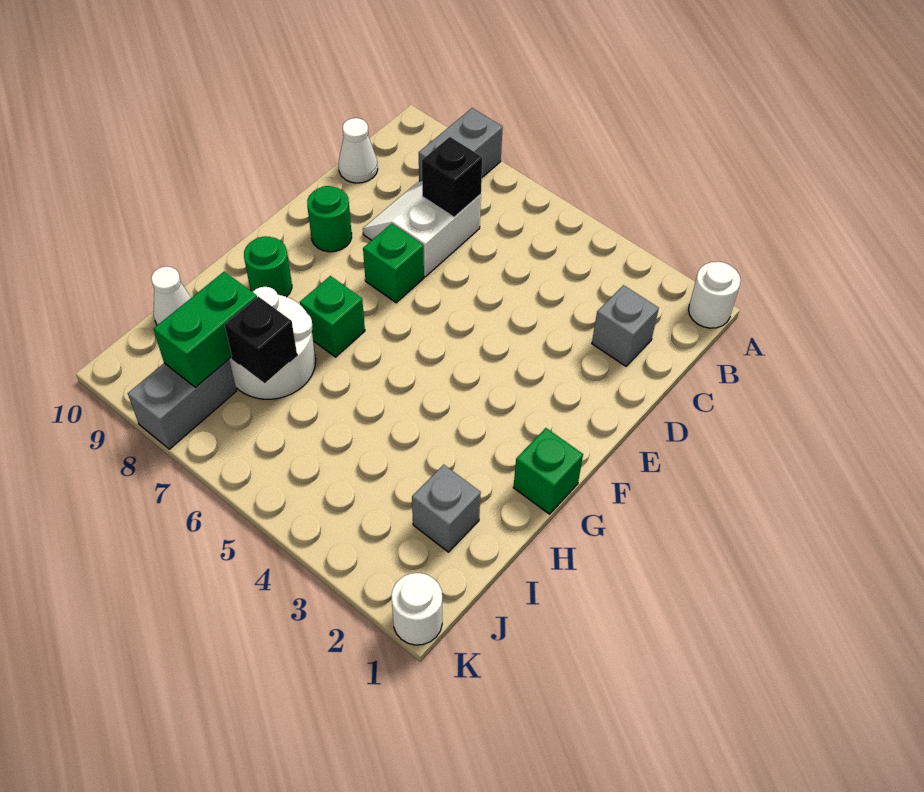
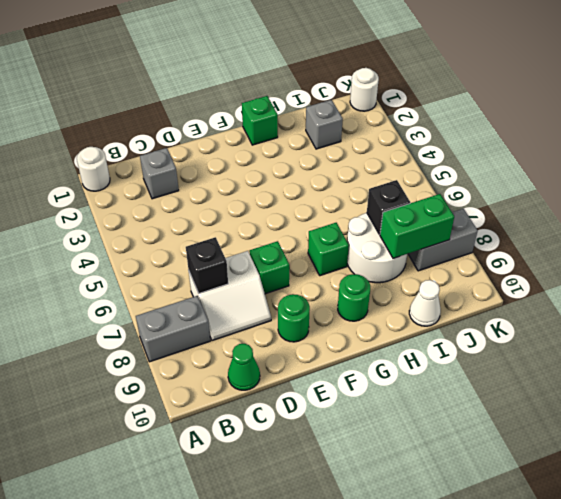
white 1x1 cone [339,118,378,183] -> green 1x1 cone [228,344,260,390]

